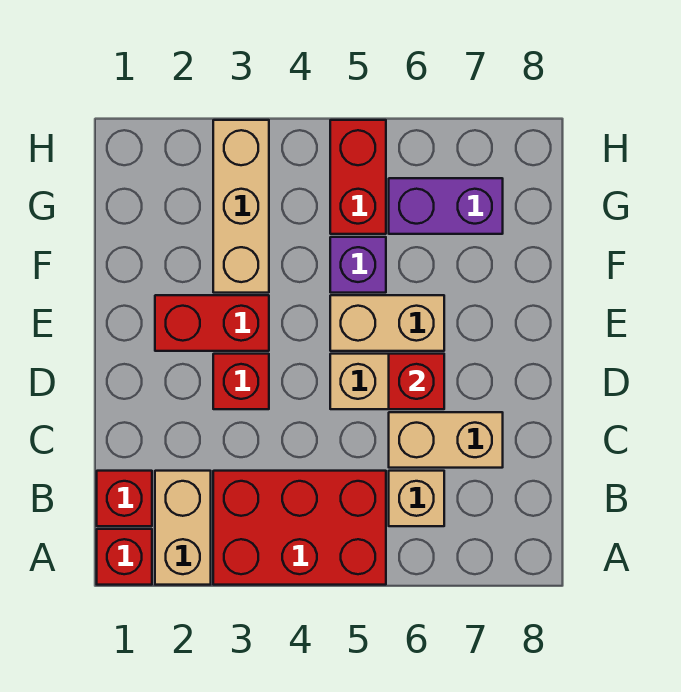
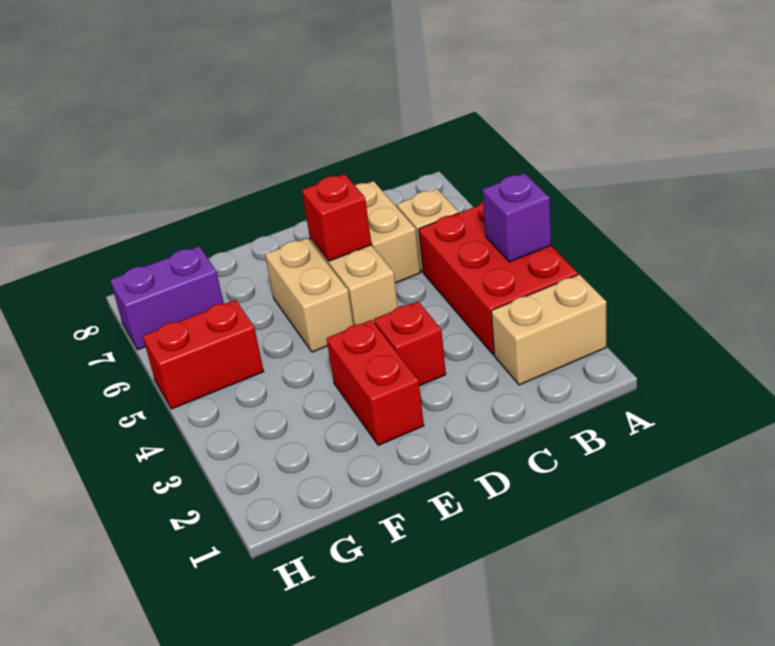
red 1x1 brick [97,529,152,585] -> none
red 1x1 brick [97,471,152,526] -> none
tan 1x3 brick [213,120,269,293] -> none
purple 1x1 brick [330,237,386,293] -> purple 1x1 brick moved to [482,173,551,262]
purple 1x2 brick [389,178,503,234] -> purple 1x2 brick turned to [110,246,223,349]

